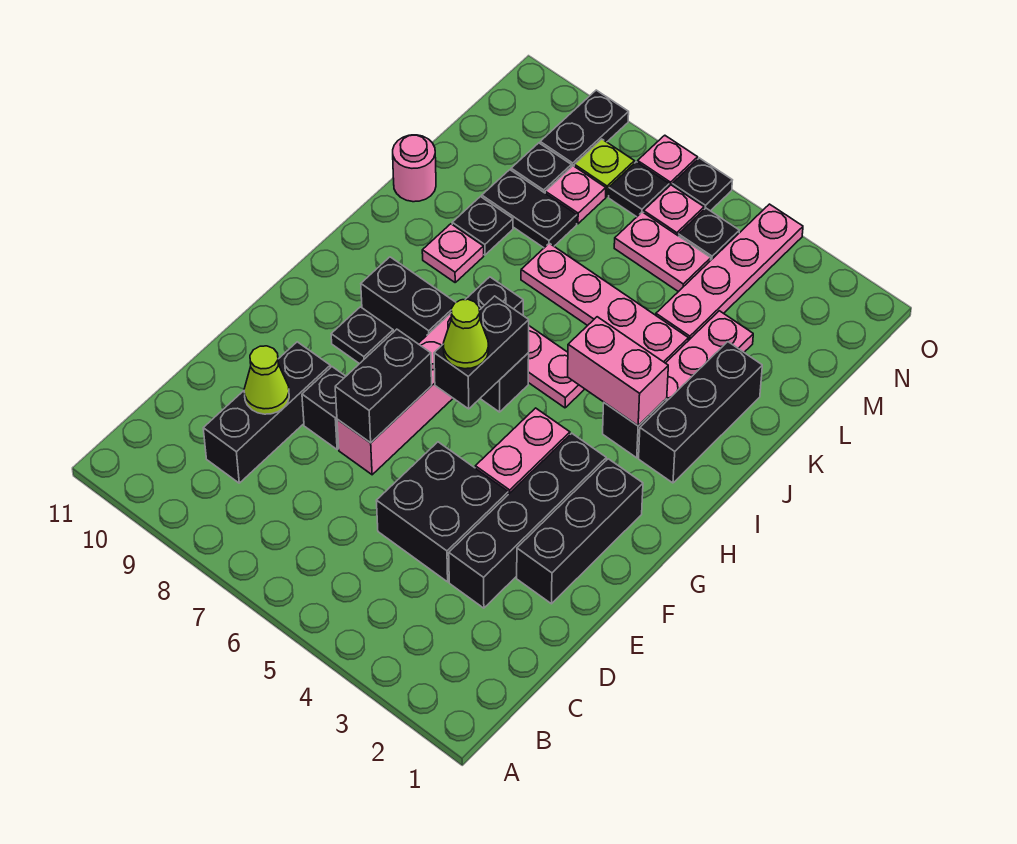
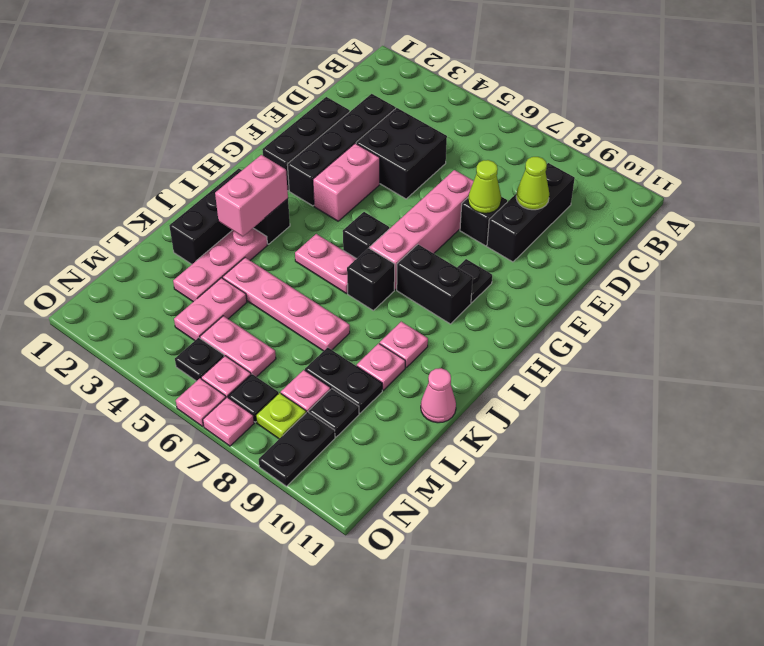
black 1x2 brick [335,329,432,443] -> none
black 1x2 brick [434,296,529,409] -> none
lime 1x1 cone [443,299,489,369] -> lime 1x1 cone moved to [468,160,501,213]
pink 1x2 brick [568,317,668,426] -> pink 1x2 brick turned to [215,155,288,237]
black 1x1 plate [452,197,513,255] -> pink 1x1 plate [357,343,405,390]
pink 1x1 round brick [393,135,436,202] -> pink 1x1 cone [421,368,456,423]
pink 1x4 plate [656,204,803,341] -> pink 1x2 plate [174,278,247,340]
black 1x1 plate [672,158,732,211] -> pink 1x1 plate [176,378,226,426]

